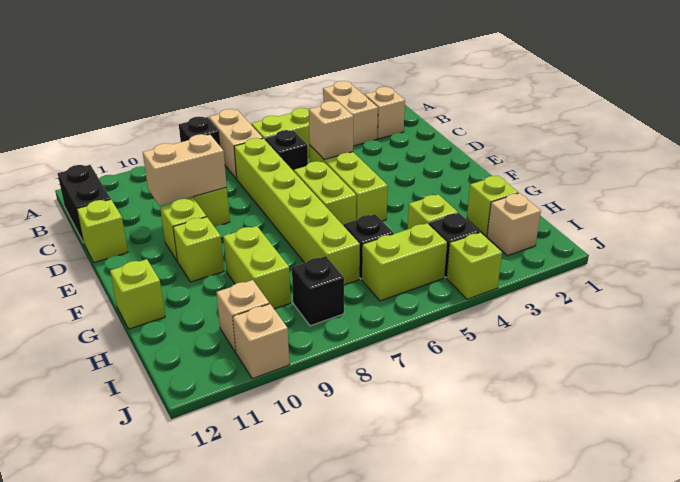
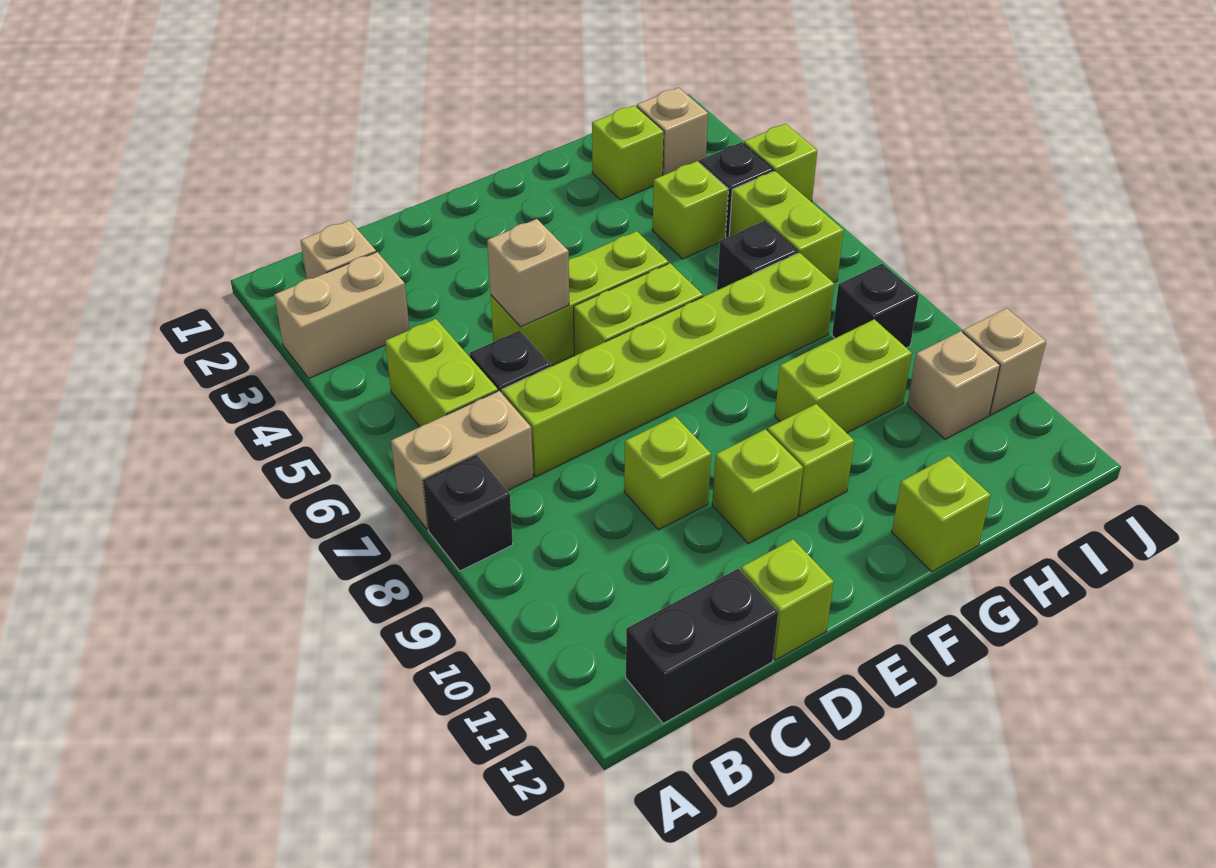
tan 1x2 brick [143,134,227,206] -> none

